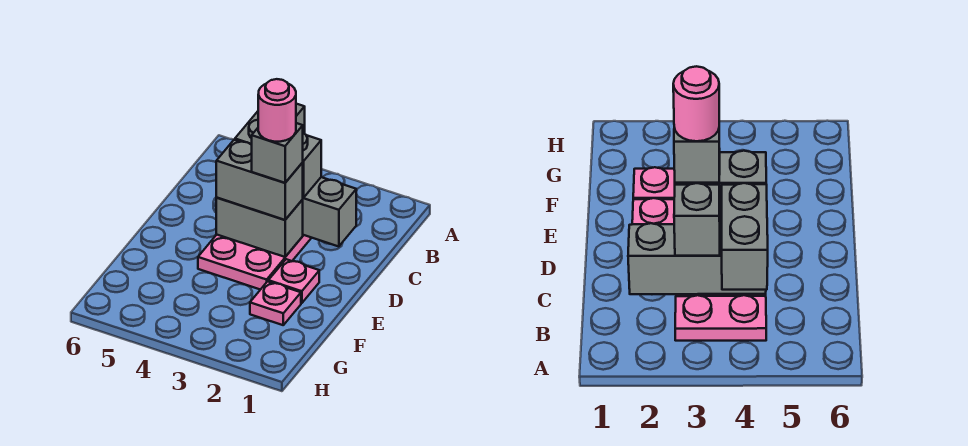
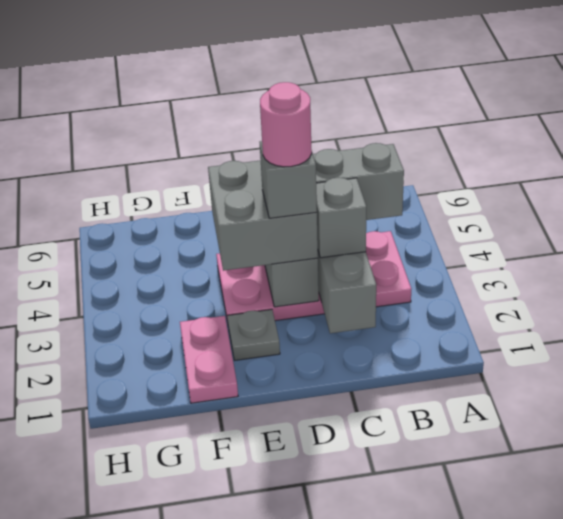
grey 1x2 brick [216,140,303,220] -> grey 2x2 brick [208,160,318,271]
pink 1x1 plate [268,259,319,303] -> grey 1x1 plate [227,309,280,360]
pink 1x1 plate [250,281,301,325] -> pink 1x2 plate [180,316,238,403]

